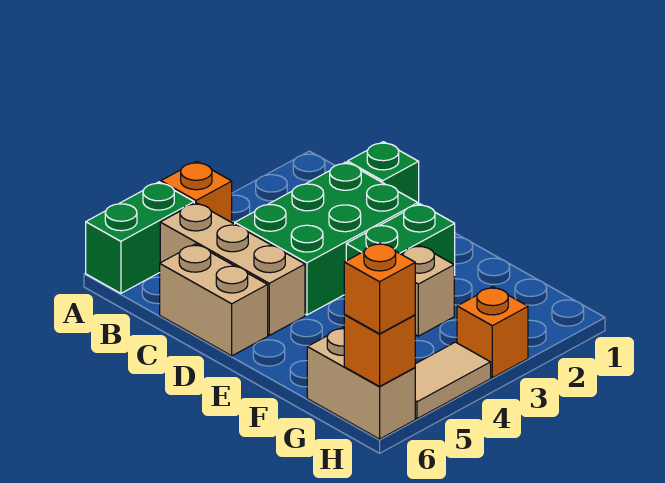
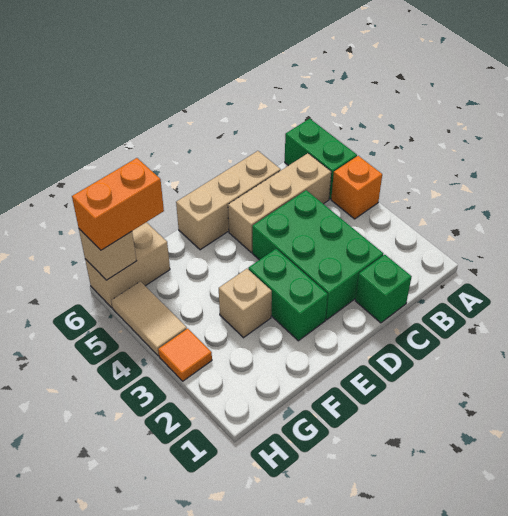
tan 1x2 brick [160,244,268,356] -> tan 1x3 brick [176,151,281,250]
orange 1x1 brick [457,287,528,378] -> orange 1x1 tile [158,329,212,381]
orange 1x1 brick [344,315,415,386] -> tan 1x1 brick [79,229,136,280]
orange 1x1 brick [344,243,415,334] -> orange 1x2 brick [72,158,164,250]

